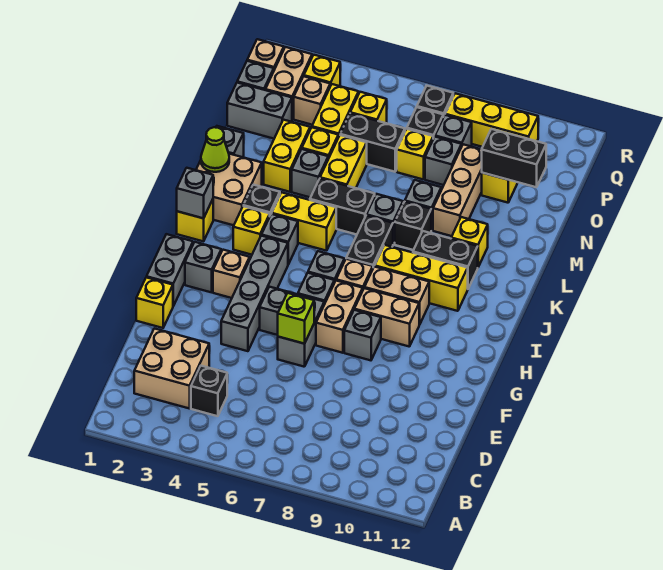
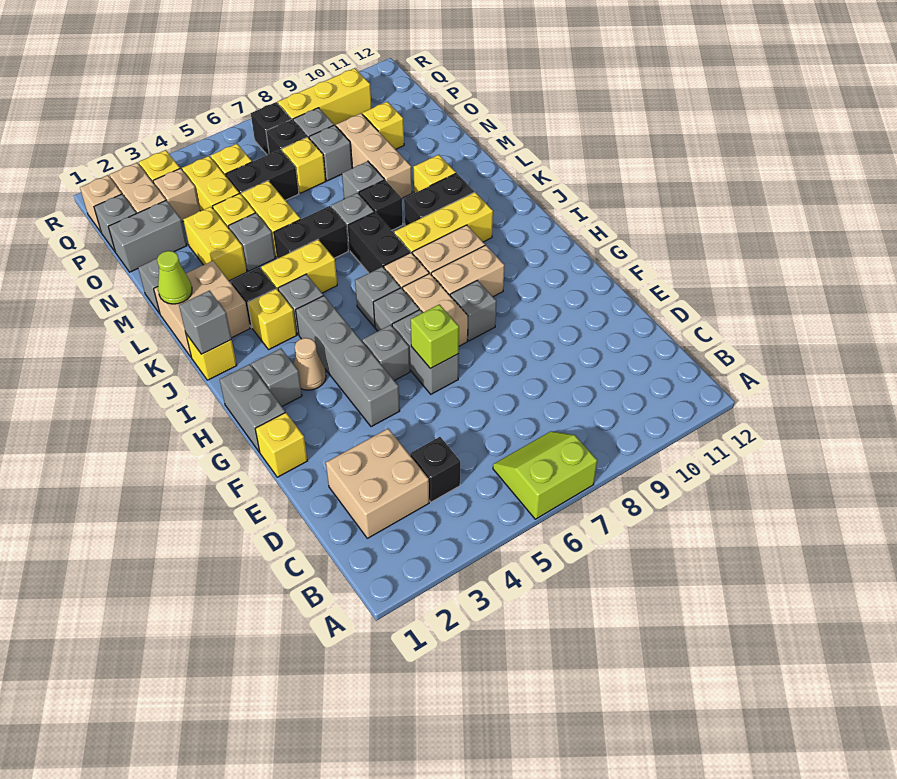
none -> lime 2x2 slope [493,431,597,519]
tan 1x1 brick [213,250,250,298] -> tan 1x1 cone [294,338,326,390]
black 1x2 brick [482,129,546,187] -> none

